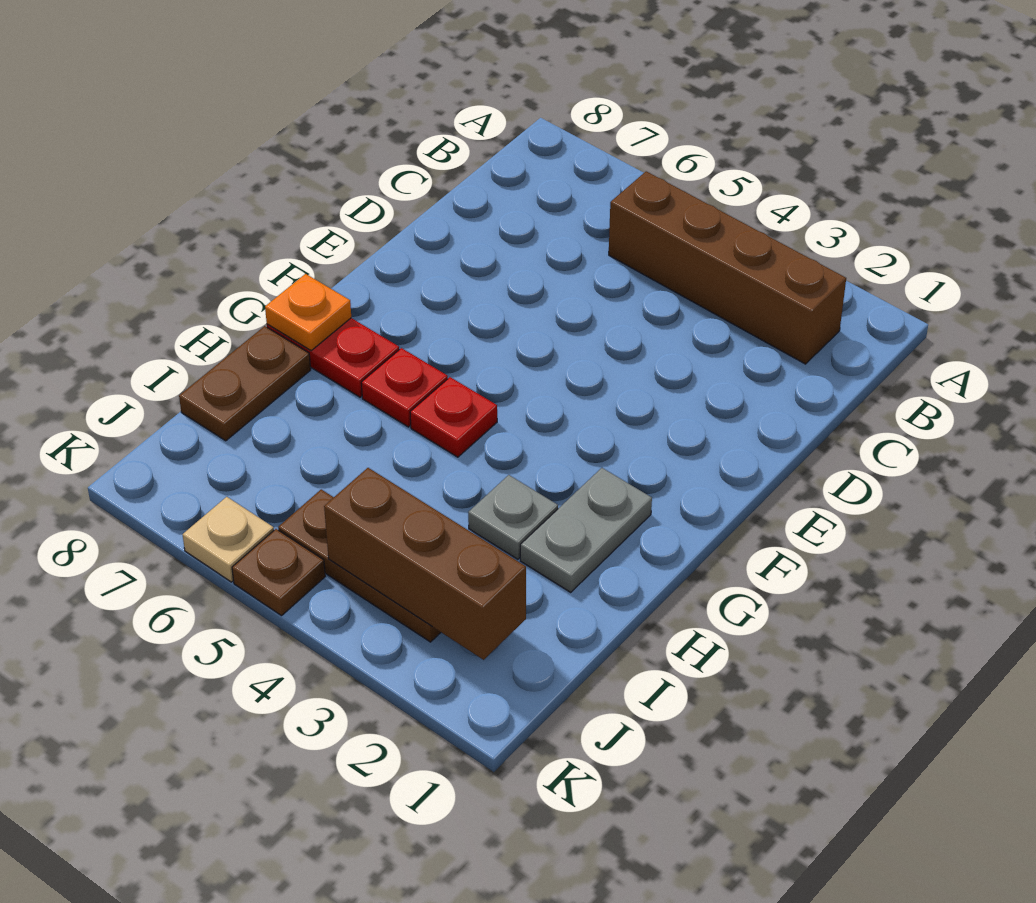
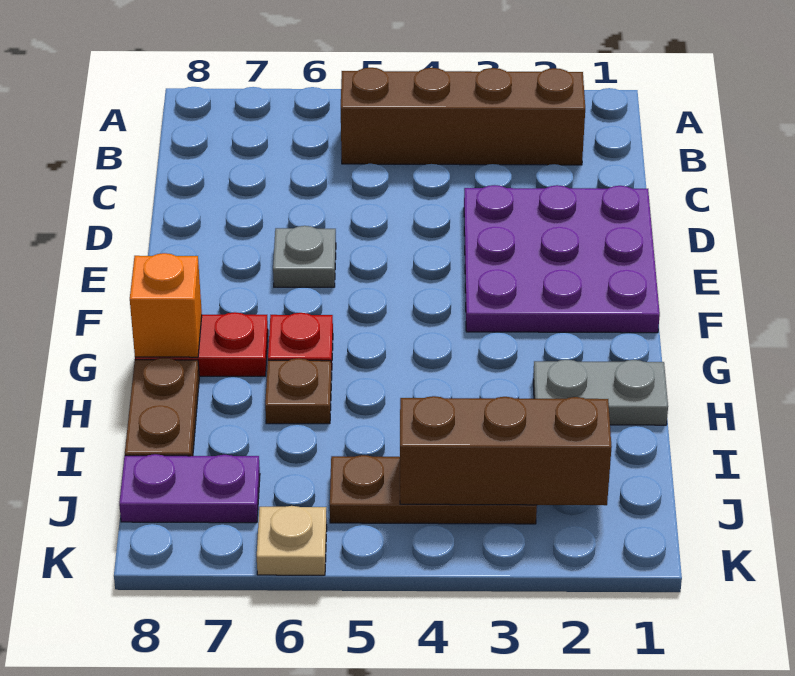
none -> purple 3x3 plate [464,185,660,333]
grey 1x2 plate [520,468,652,592] -> grey 1x2 plate turned to [533,360,668,425]
red 1x1 plate [410,377,497,457] -> none
orange 1x1 plate [265,274,351,351] -> orange 1x1 brick [130,253,202,357]
grey 1x1 plate [468,475,558,559] -> grey 1x1 plate moved to [273,226,336,287]
none -> purple 1x2 plate [119,454,260,523]
brown 1x1 plate [232,529,325,616] -> brown 1x1 plate moved to [265,358,332,424]

